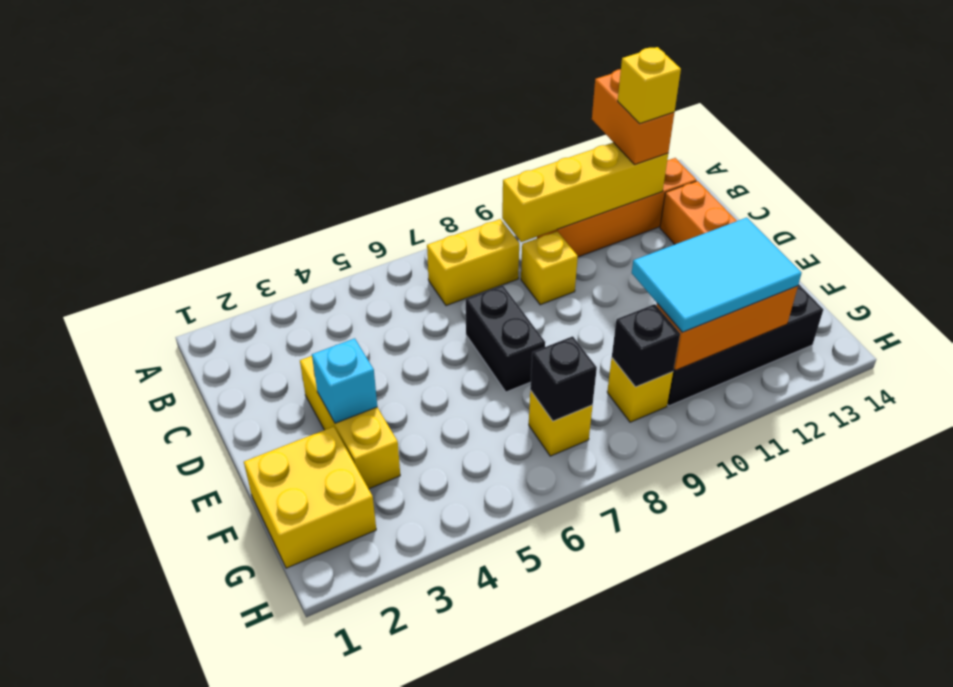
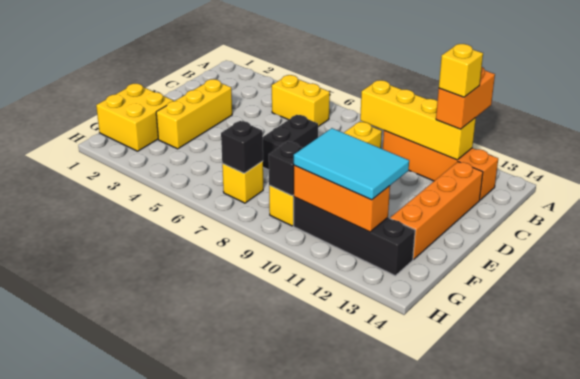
yellow 1x2 brick [427,219,519,306] -> yellow 1x2 brick moved to [272,75,330,127]
cyan 1x1 brick [312,338,377,423] -> none

